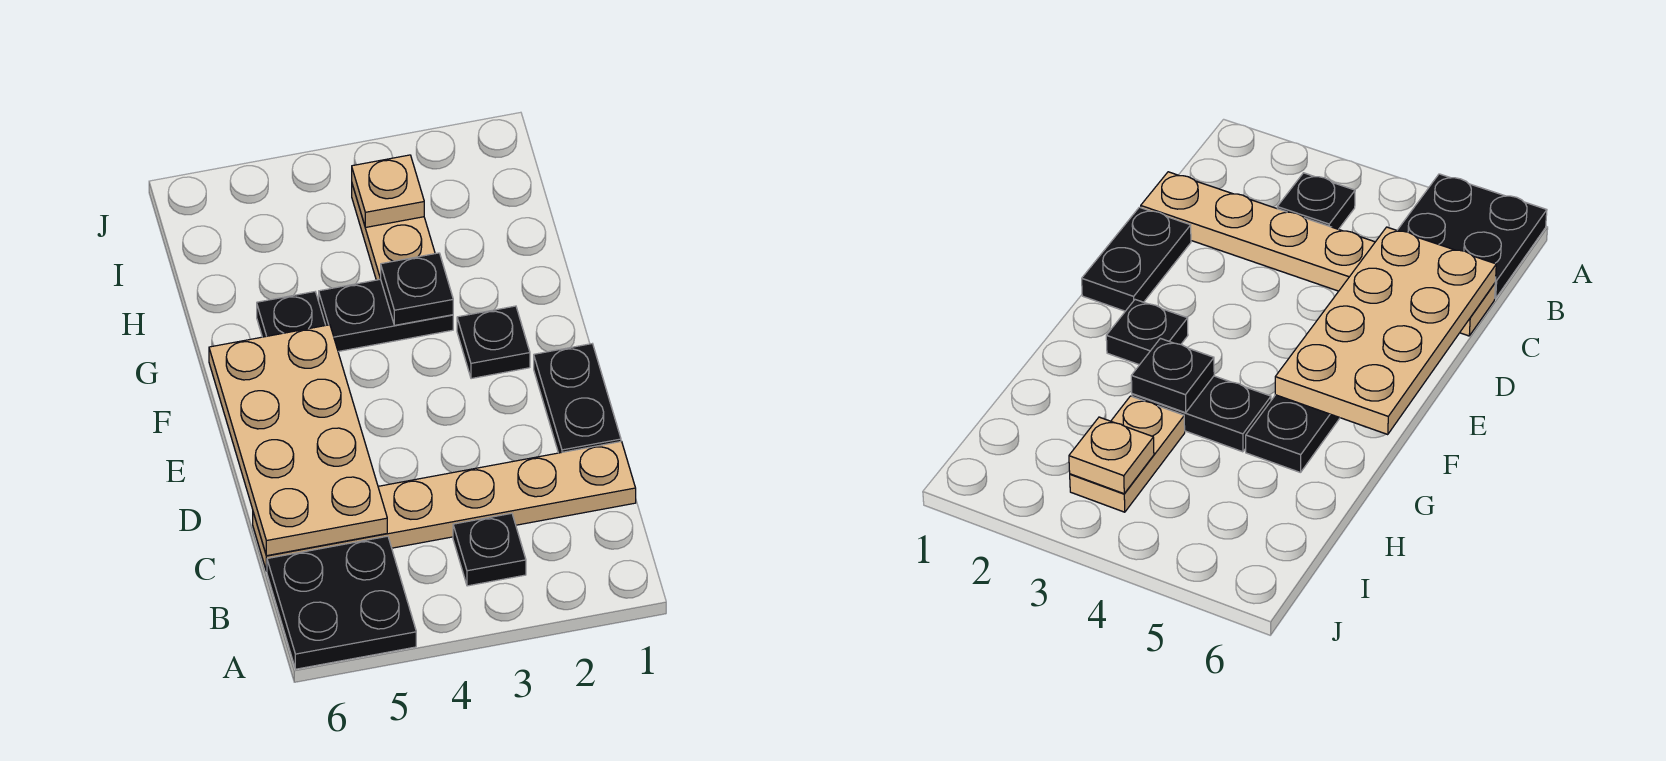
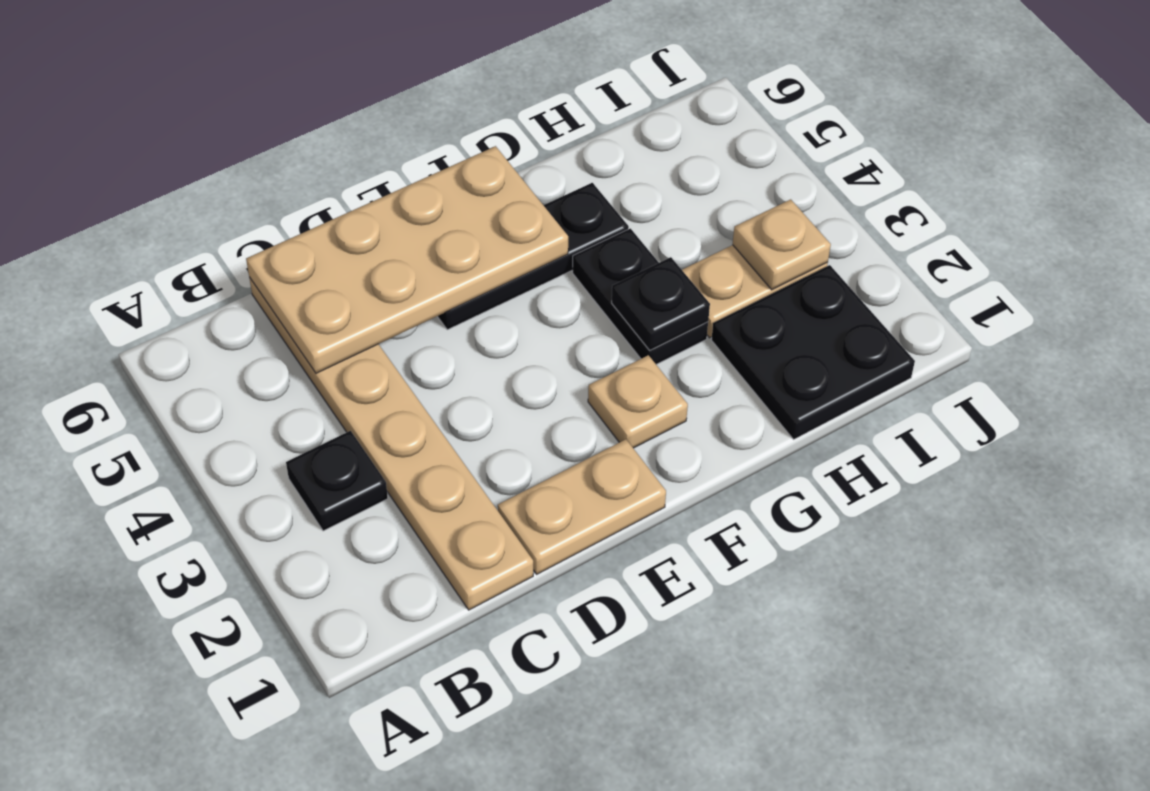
black 2x2 plate [267,536,416,669] -> black 2x2 plate moved to [712,265,915,439]
black 1x2 plate [534,344,621,453] -> tan 1x2 plate [498,439,666,574]
black 1x1 plate [457,306,530,379] -> tan 1x1 plate [588,355,688,448]

